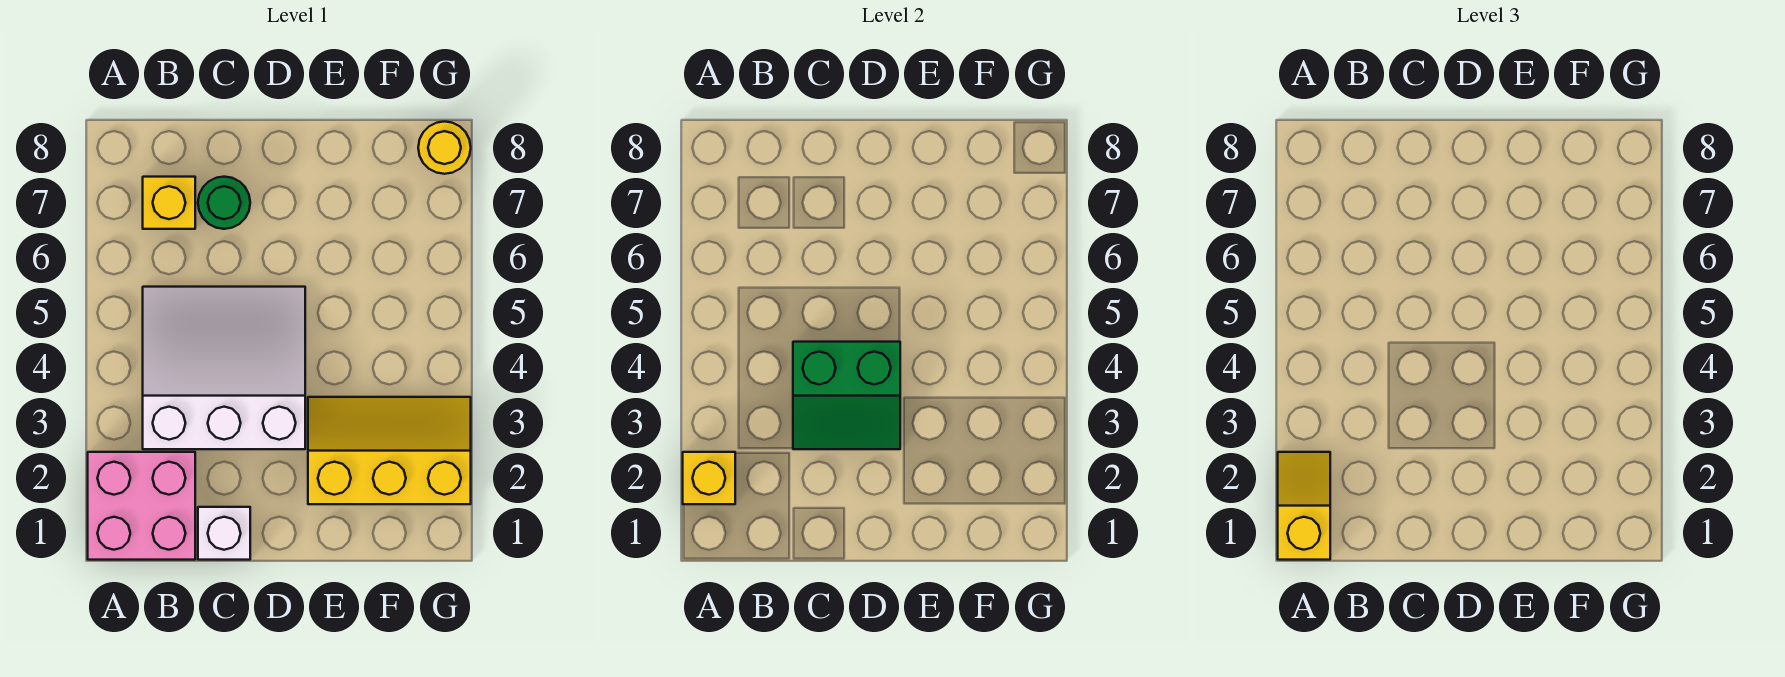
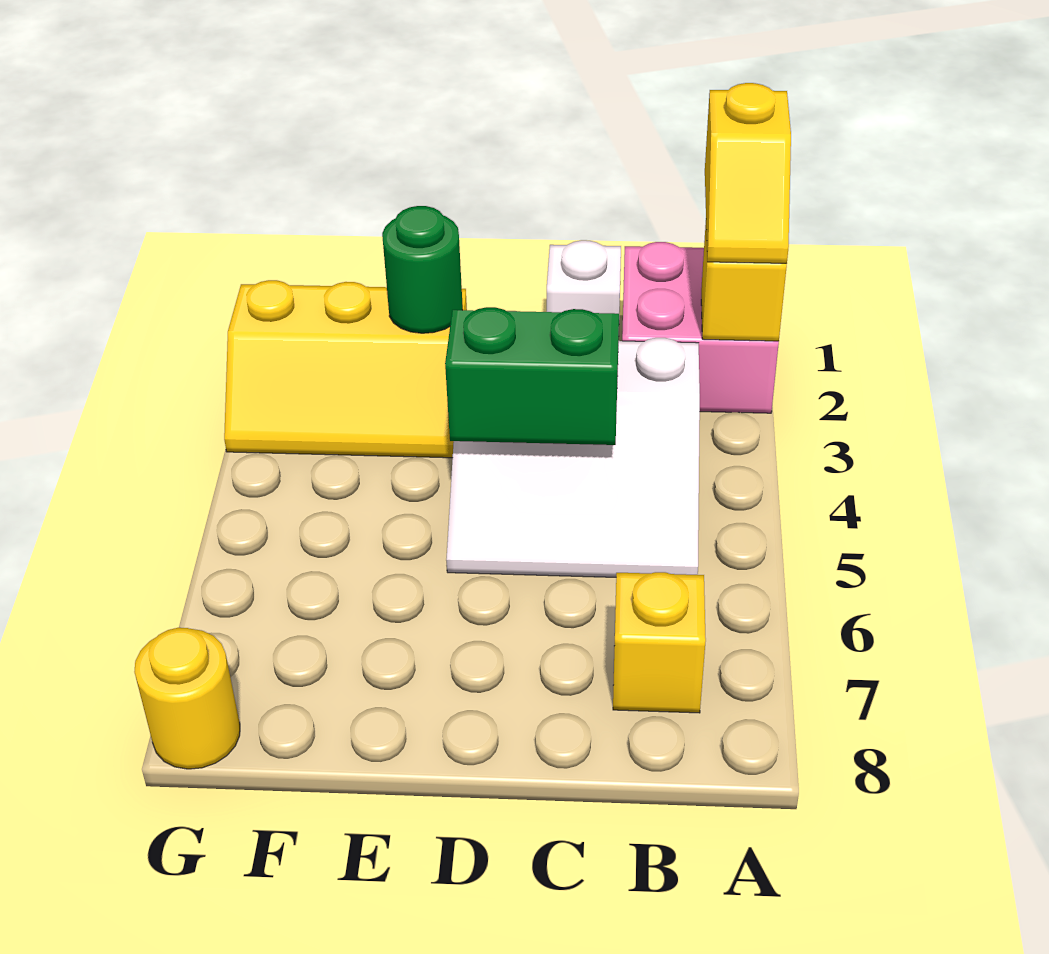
green 1x1 round brick [198,177,250,229] -> green 1x1 round brick moved to [382,206,463,333]

